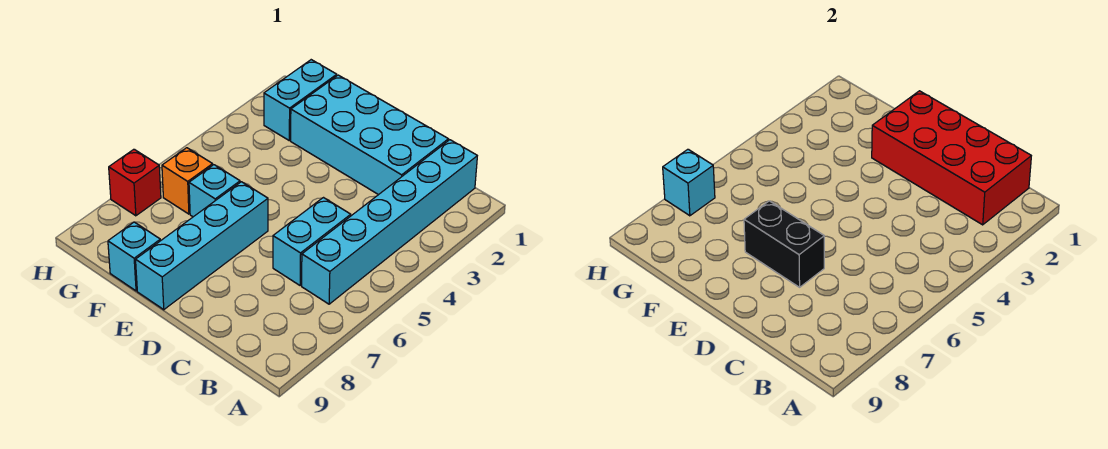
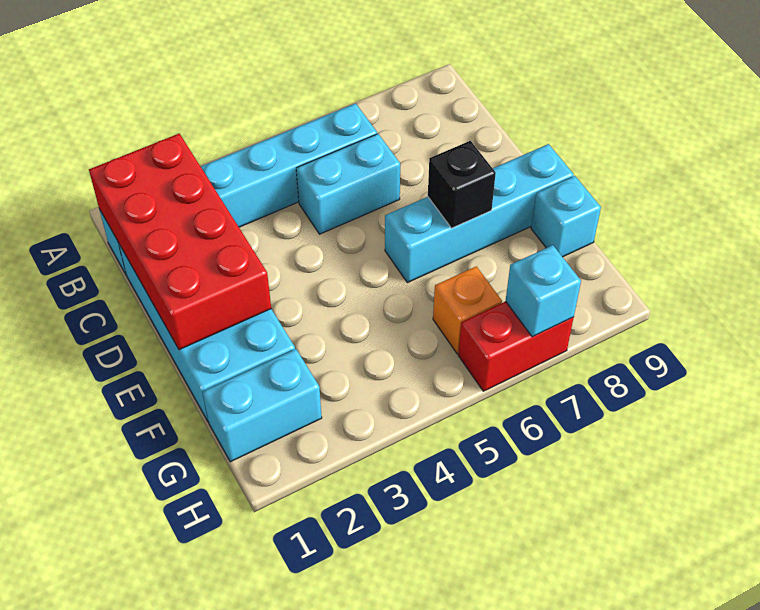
black 1x2 brick [744,201,824,287] -> black 1x1 brick [428,141,496,228]
cyan 1x1 brick [189,165,240,217] -> none
red 1x1 brick [109,149,161,216] -> red 1x2 brick [458,301,574,391]

